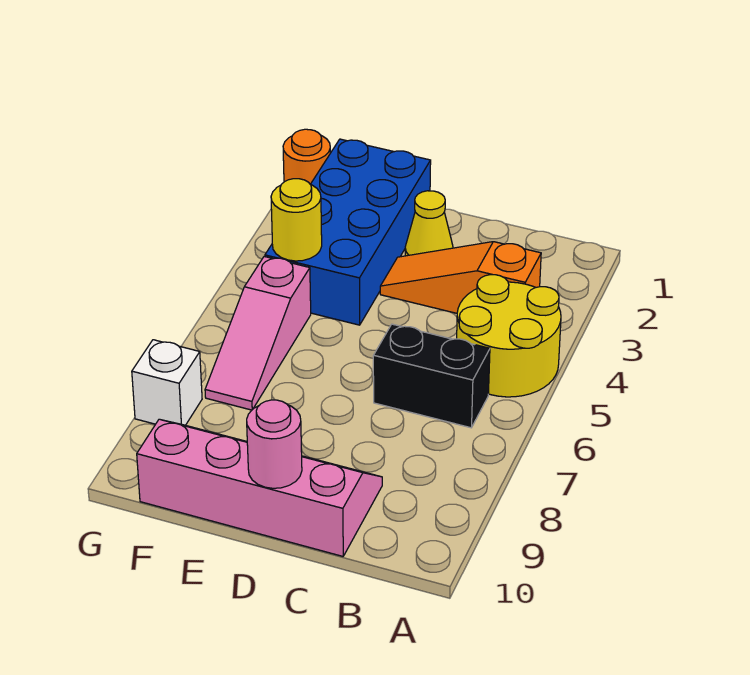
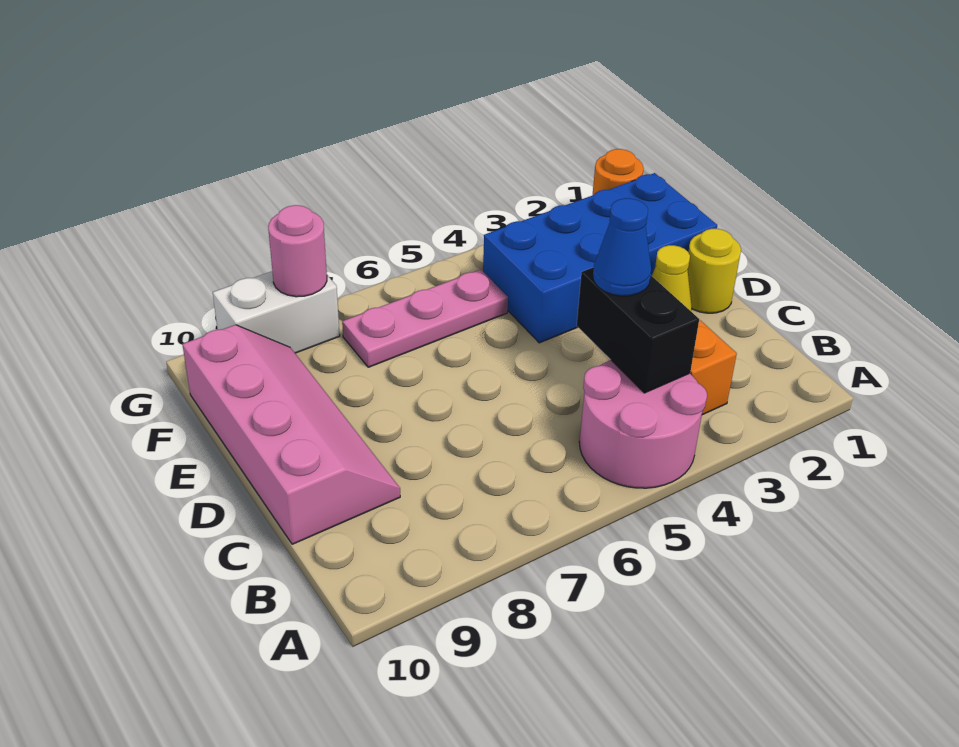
yellow 2x2 round brick [457,275,561,397] -> pink 2x2 round brick [579,360,707,488]
black 1x2 brick [373,324,490,428] -> black 1x2 brick moved to [577,267,699,393]
none -> blue 1x1 cone [593,198,651,296]
pink 1x1 round brick [247,400,302,488] -> pink 1x1 round brick moved to [268,205,327,297]
yellow 1x1 round brick [271,179,322,261] -> yellow 1x1 round brick moved to [688,229,741,313]
pink 1x3 slope [205,257,311,410] -> pink 1x3 plate [342,269,508,367]
white 1x1 brick [132,340,202,425] -> white 1x2 brick [213,271,340,353]

